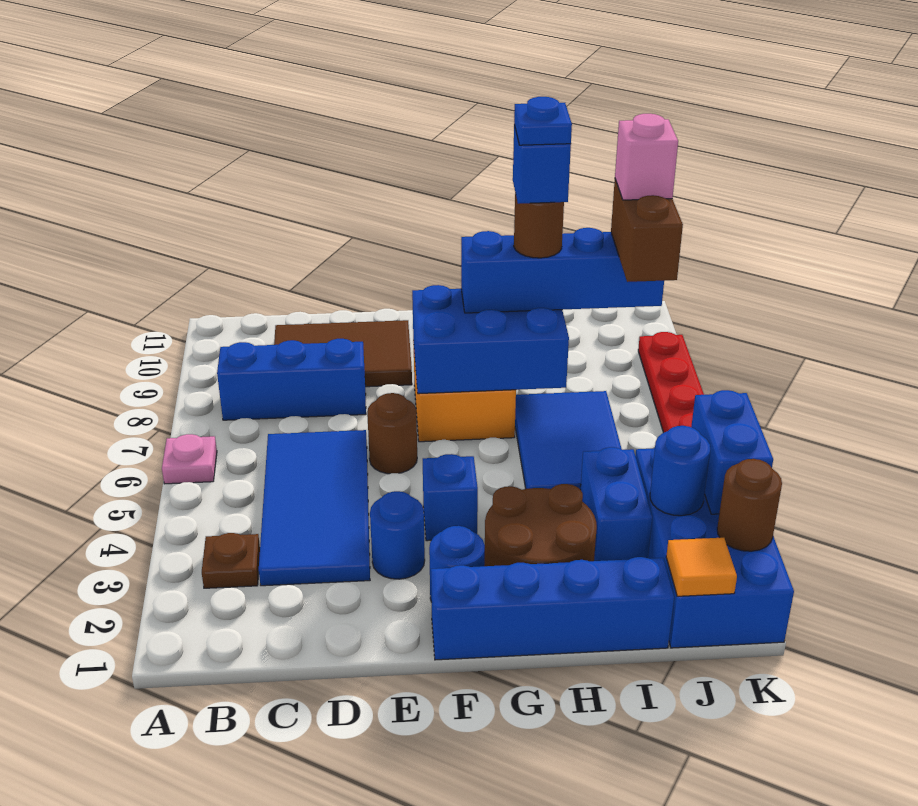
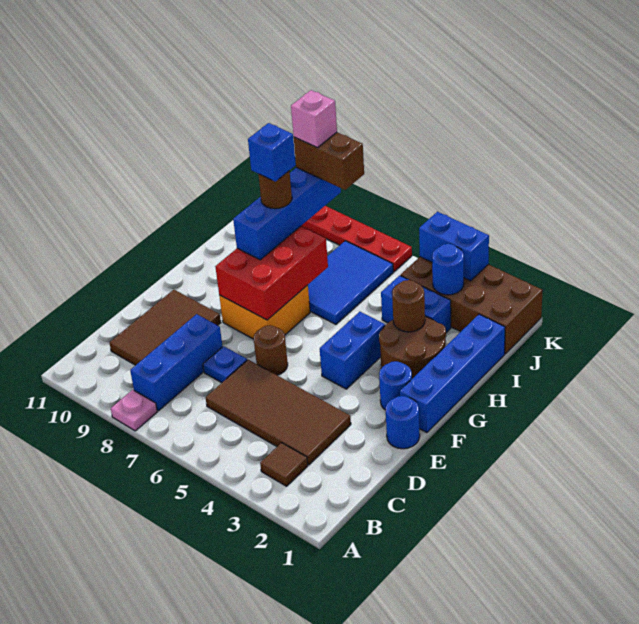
pink 1x1 plate [162,434,217,484] -> pink 1x1 plate moved to [111,390,157,431]
brown 1x1 plate [202,533,260,588] -> brown 1x1 tile [260,443,308,486]
blue 2x4 tile [259,430,370,586] -> brown 2x4 tile [206,360,351,465]
blue 1x1 round brick [370,491,425,579] -> blue 1x1 round brick moved to [386,396,420,449]
blue 1x1 brick [423,454,478,541] -> blue 1x2 brick [320,312,385,389]
blue 2x3 brick [412,285,569,394] -> red 2x3 brick [215,226,328,320]
blue 2x3 tile [515,391,621,490] -> blue 2x3 tile turned to [308,241,393,324]
blue 1x1 plate [514,97,572,145] -> blue 1x1 plate moved to [203,346,247,383]
blue 2x4 brick [635,448,794,648] -> brown 2x4 brick [401,257,542,354]
orange 1x1 tile [666,538,737,596] -> none
brown 1x1 round brick [717,459,782,551] -> brown 1x1 round brick moved to [392,280,425,332]

